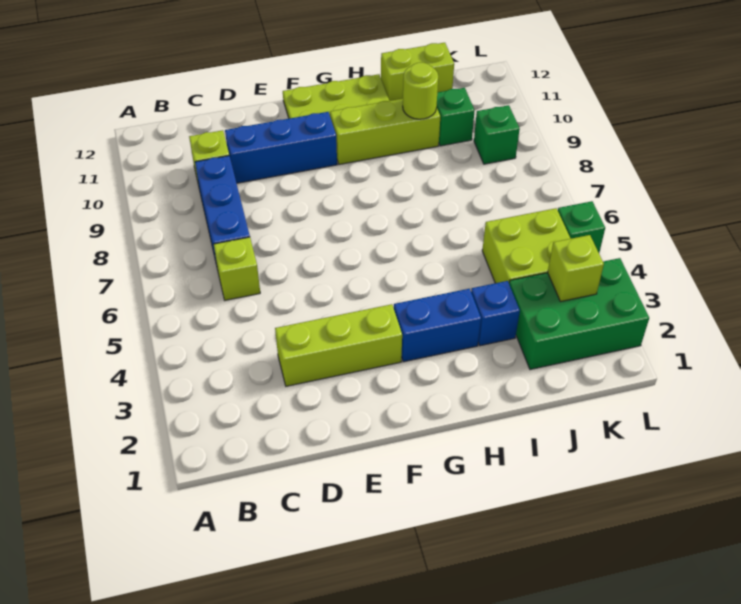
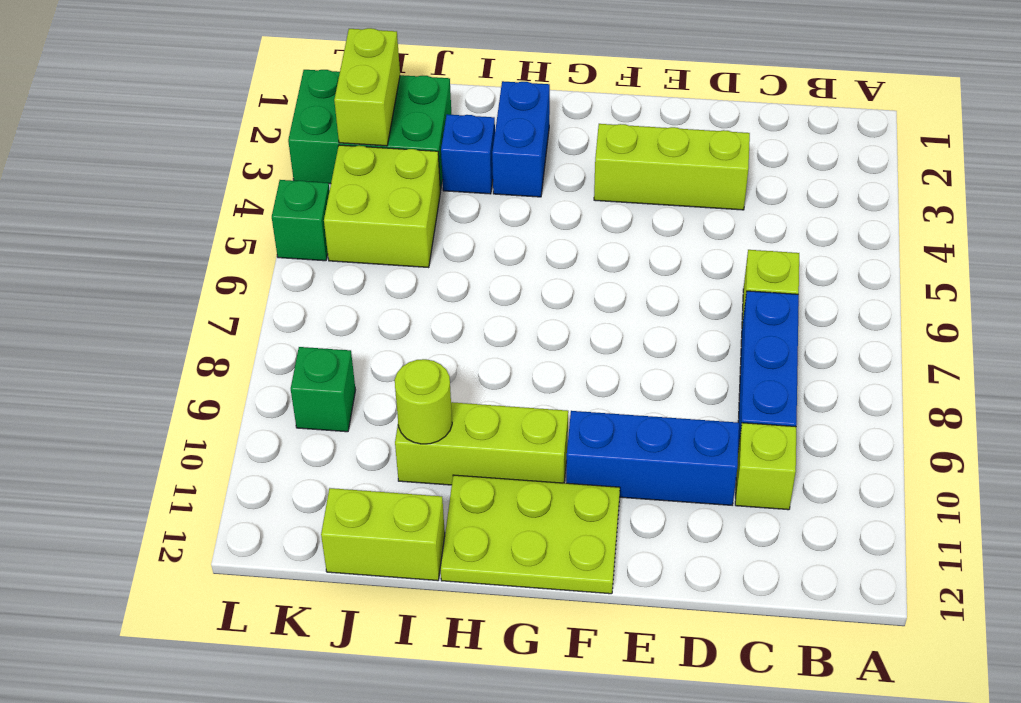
blue 1x2 brick [394,289,481,362] -> blue 1x2 brick turned to [492,81,550,197]
green 1x1 brick [437,88,475,146] -> none
lime 1x1 brick [548,235,604,302] -> lime 1x2 brick [334,28,400,146]

